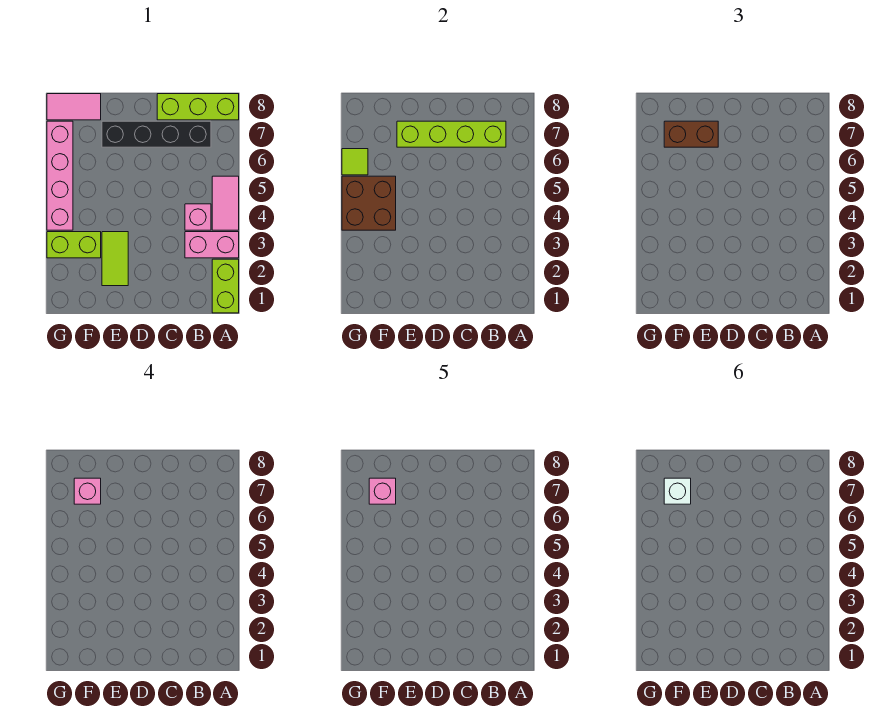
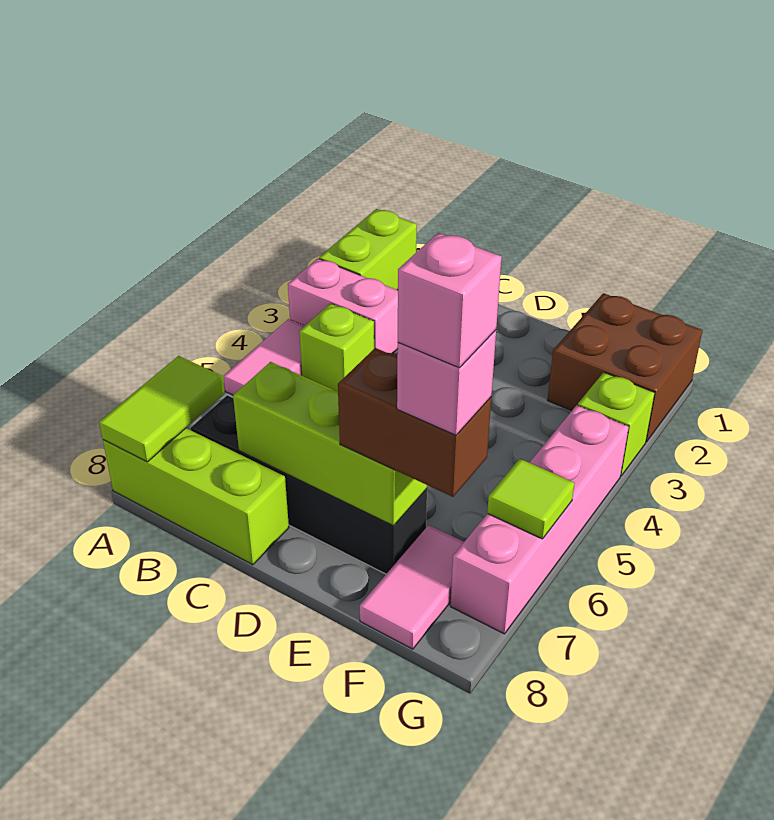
pink 1x1 brick [185,204,211,230] -> lime 1x1 brick [300,303,374,391]
lime 1x4 brick [397,121,506,147] -> lime 1x3 brick [233,362,427,526]
lime 1x2 tile [102,232,128,286] -> lime 1x2 tile moved to [99,356,225,462]
lime 1x2 brick [47,232,101,258] -> lime 1x1 brick [578,372,655,476]
brown 2x2 brick [342,176,396,230] -> brown 2x2 brick moved to [547,293,702,442]
white 1x1 brick [664,478,691,504] -> none
pink 1x2 tile [47,94,101,120] -> pink 1x2 tile turned to [360,525,464,649]

